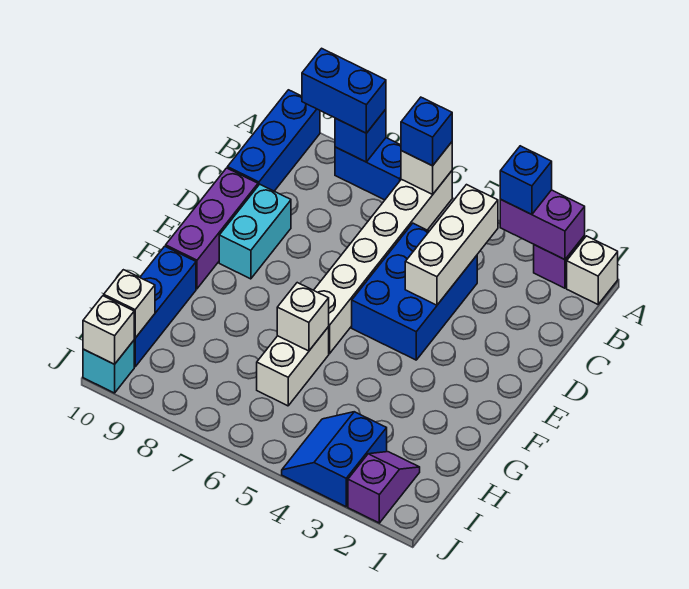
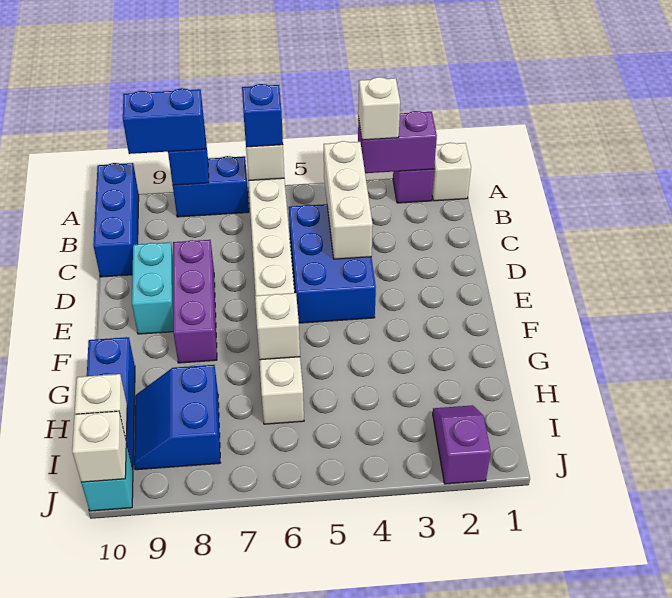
blue 1x1 brick [500,146,552,215] -> white 1x1 brick [358,77,400,140]
purple 1x3 brick [166,168,258,289] -> purple 1x3 brick moved to [173,240,217,363]
blue 2x2 slope [282,412,387,507] -> blue 2x2 slope moved to [134,365,220,470]

